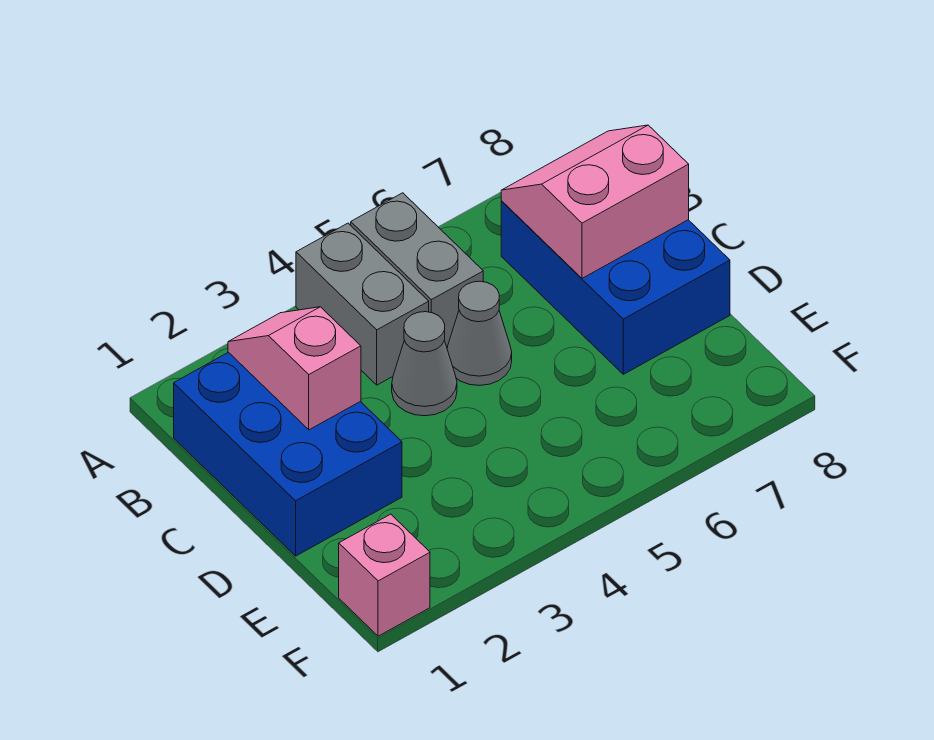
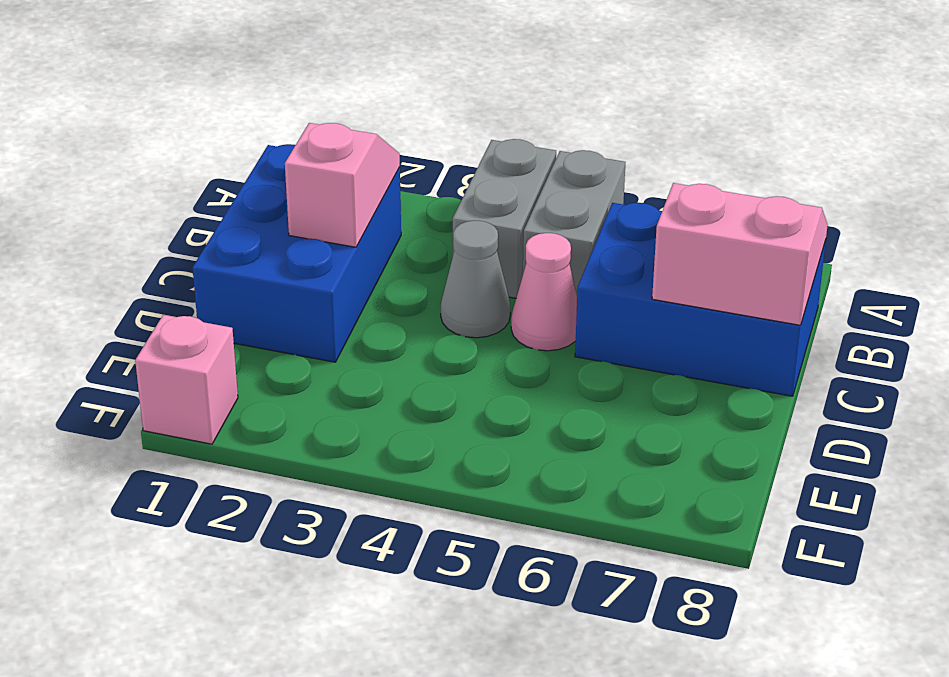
blue 2x3 brick [501,201,730,374] -> blue 2x3 brick turned to [575,203,826,396]
grey 1x1 cone [447,281,512,386] -> pink 1x1 cone [511,233,577,351]

